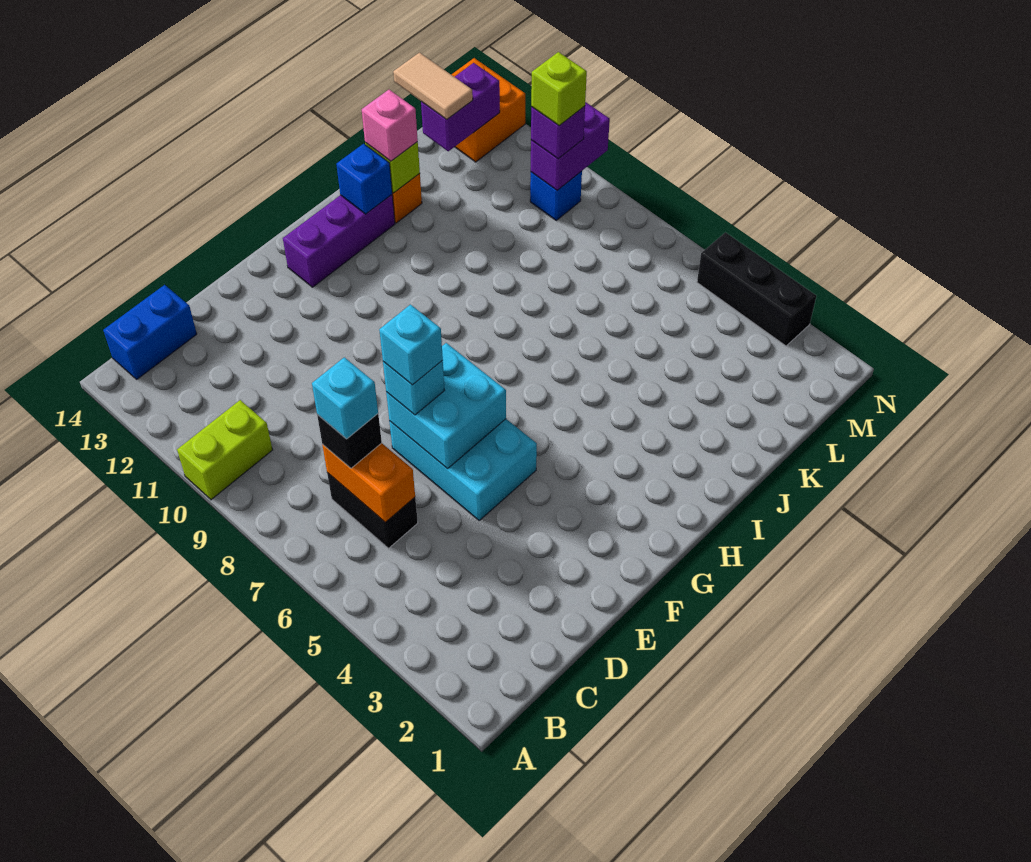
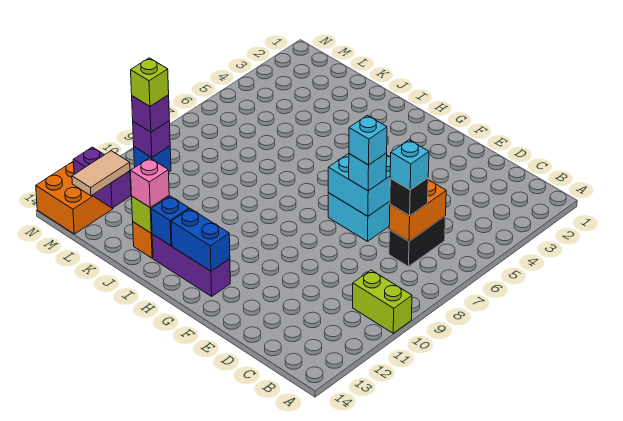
blue 1x2 brick [103,285,197,379] -> blue 1x2 brick moved to [171,209,230,271]
purple 1x2 brick [531,102,610,190] -> purple 1x1 brick [133,121,170,157]
black 1x3 brick [697,232,816,346] -> none

